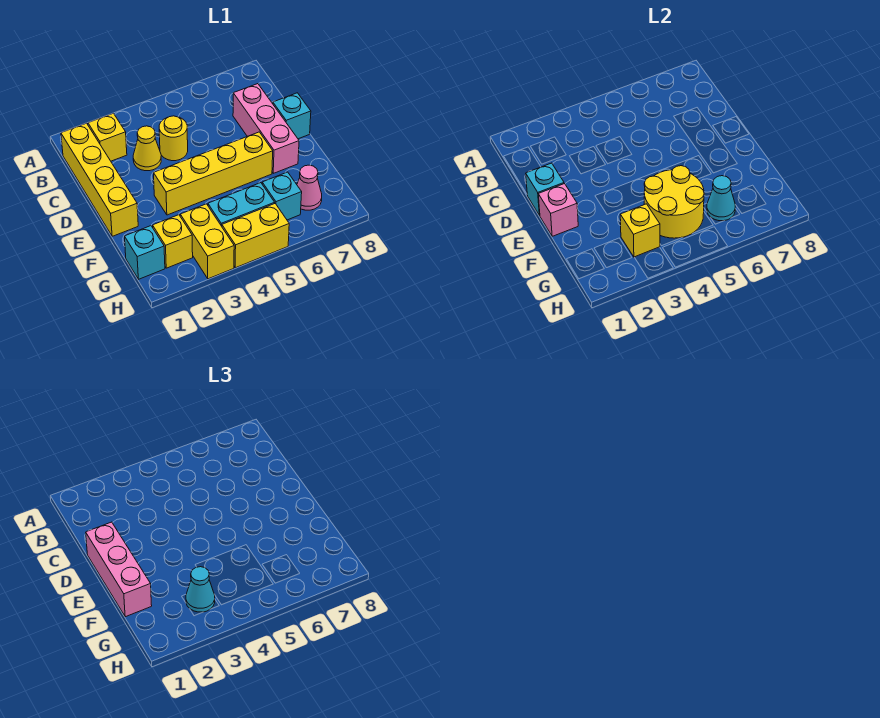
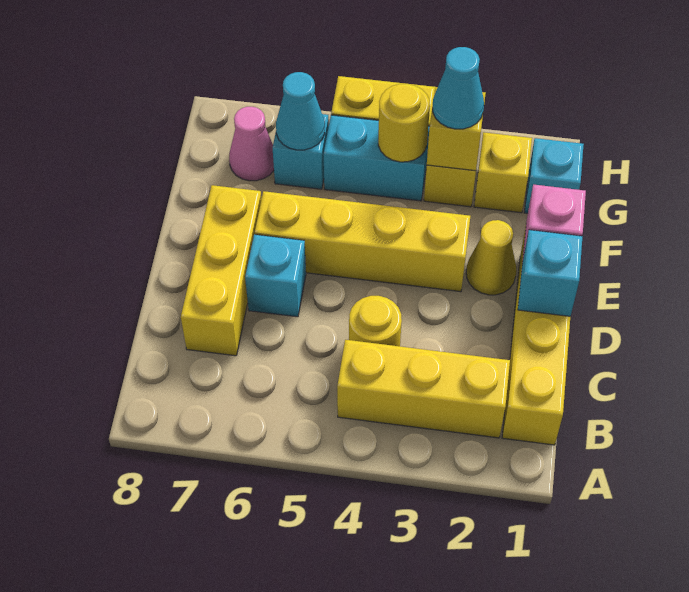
yellow 1x1 brick [88,113,127,161] -> yellow 1x3 brick [337,340,510,438]
yellow 1x1 cone [133,126,161,171] -> yellow 1x1 cone moved to [466,220,517,295]
pink 1x3 brick [233,84,299,173] -> yellow 1x3 brick [181,185,261,356]
pink 1x3 brick [86,522,152,617] -> none
cyan 1x1 brick [273,93,311,139] -> cyan 1x1 brick moved to [245,234,306,317]
yellow 2x2 round brick [644,166,704,238] -> yellow 1x1 round brick [378,84,430,162]

